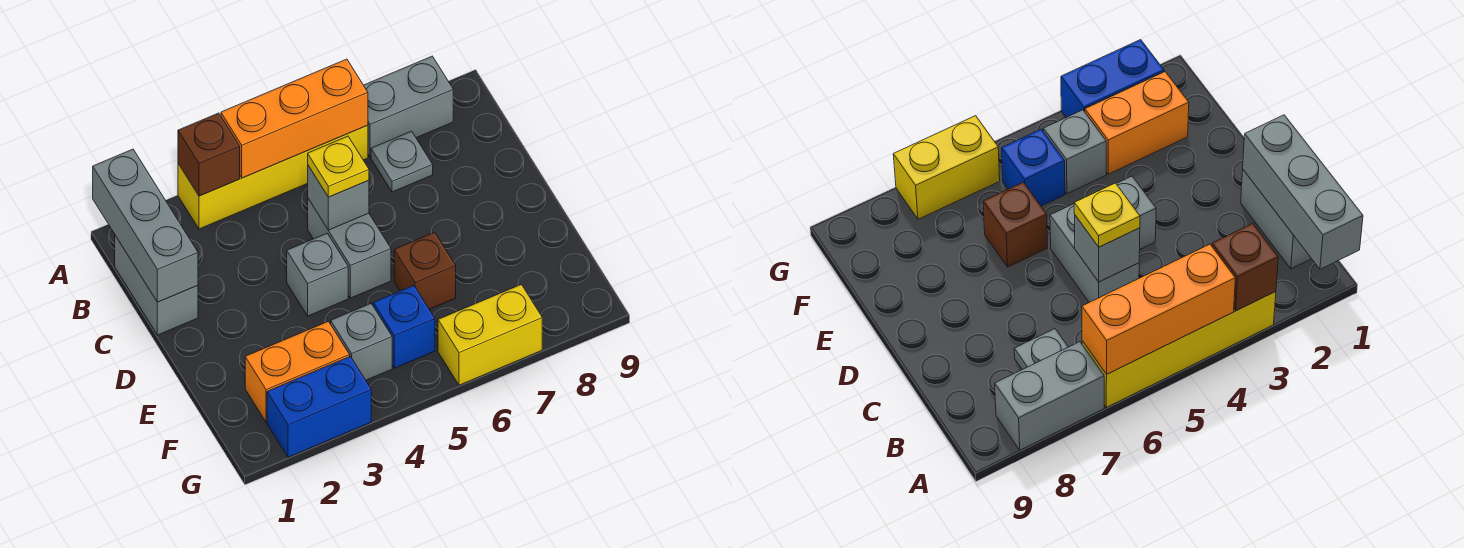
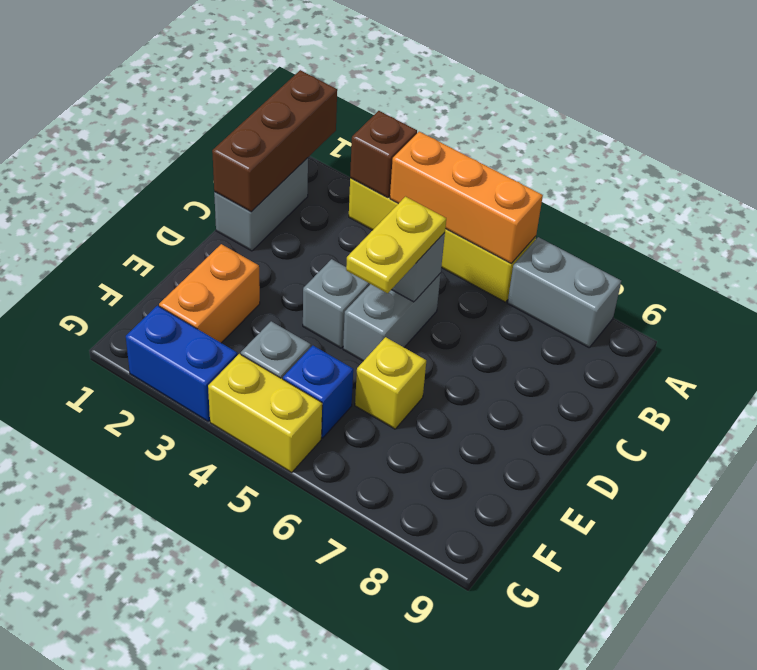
grey 1x3 brick [93,149,198,302] -> brown 1x3 brick [212,70,337,212]
grey 1x1 plate [371,131,433,192] -> none
yellow 1x1 plate [308,136,369,197] -> yellow 1x2 plate [346,197,446,293]
brown 1x1 brick [394,232,456,309] -> yellow 1x1 brick [355,337,426,429]
orange 1x2 brick [245,321,350,422] -> orange 1x2 brick turned to [159,244,260,343]
yellow 1x2 brick [438,284,542,385] -> yellow 1x2 brick moved to [208,354,322,473]

